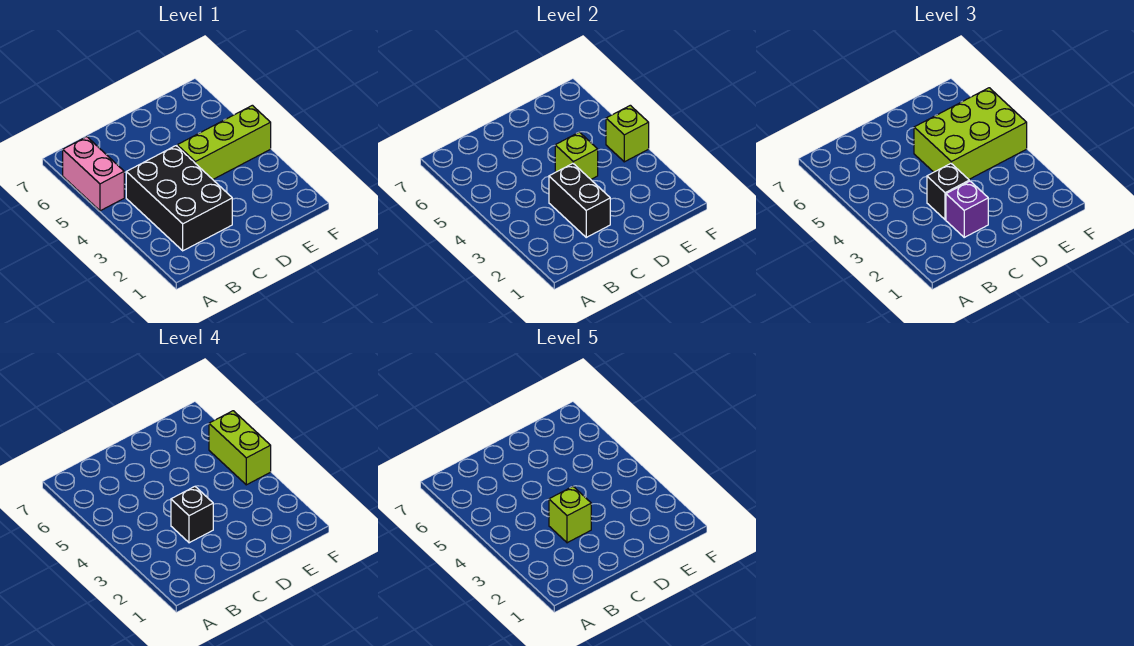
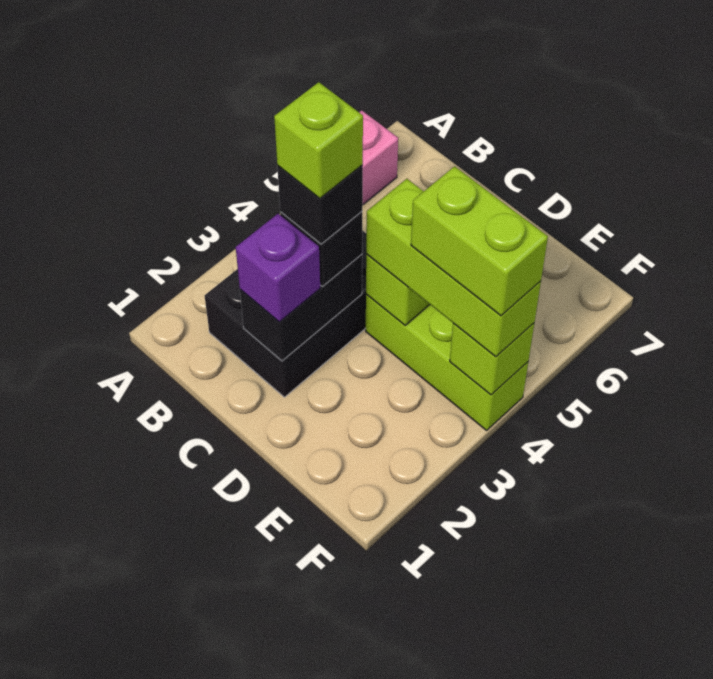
lime 2x3 brick [914,88,1027,179] -> lime 1x3 brick [366,179,541,357]
lime 1x2 brick [209,411,271,485] -> lime 1x2 brick turned to [411,166,548,316]

